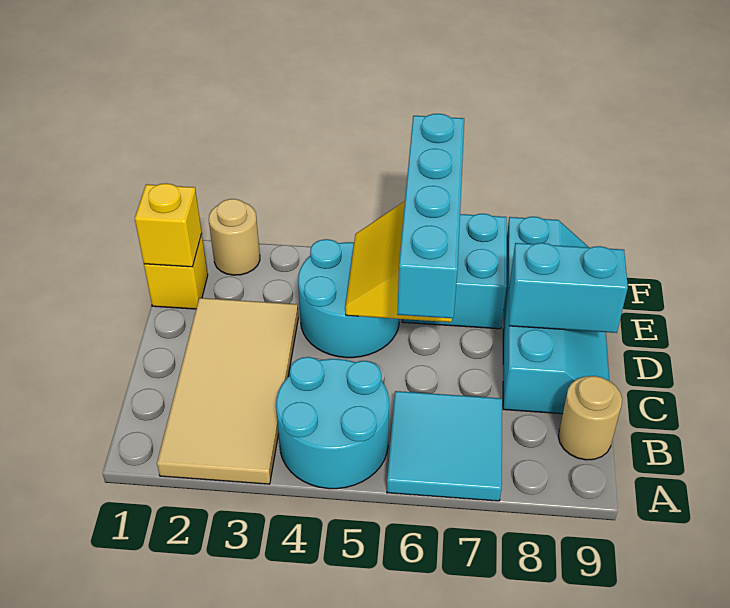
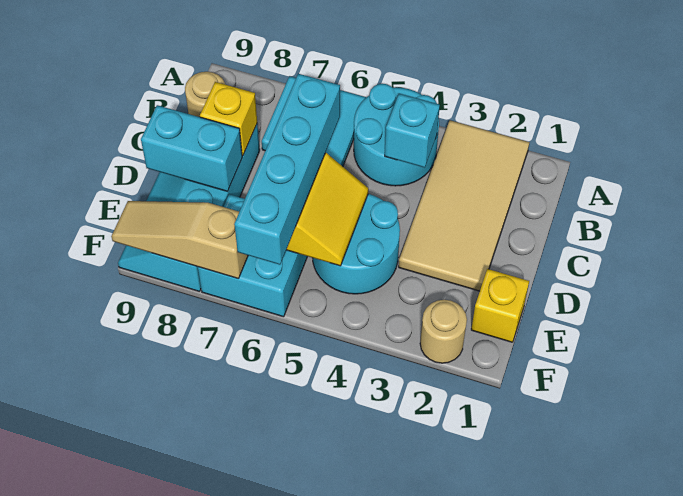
none -> cyan 1x1 brick [385,94,440,168]
yellow 1x1 brick [135,183,202,267] -> yellow 1x1 brick moved to [200,82,257,156]
none -> tan 1x3 slope [111,201,248,279]

